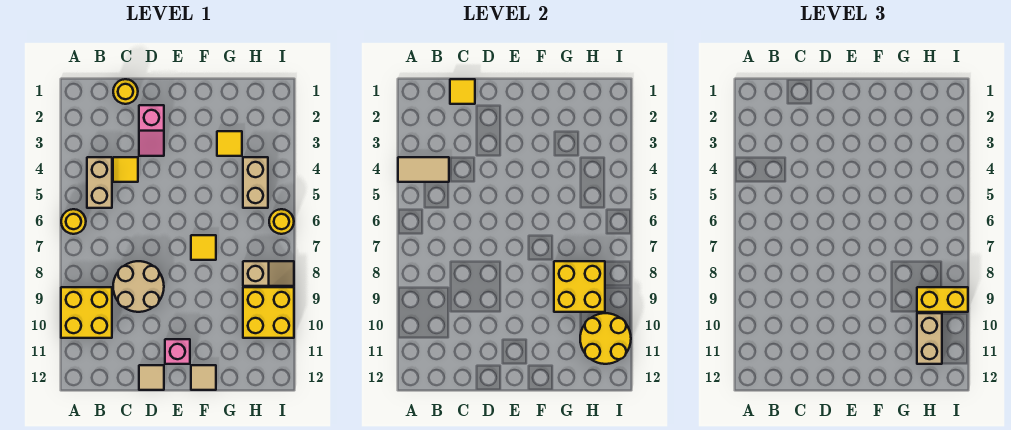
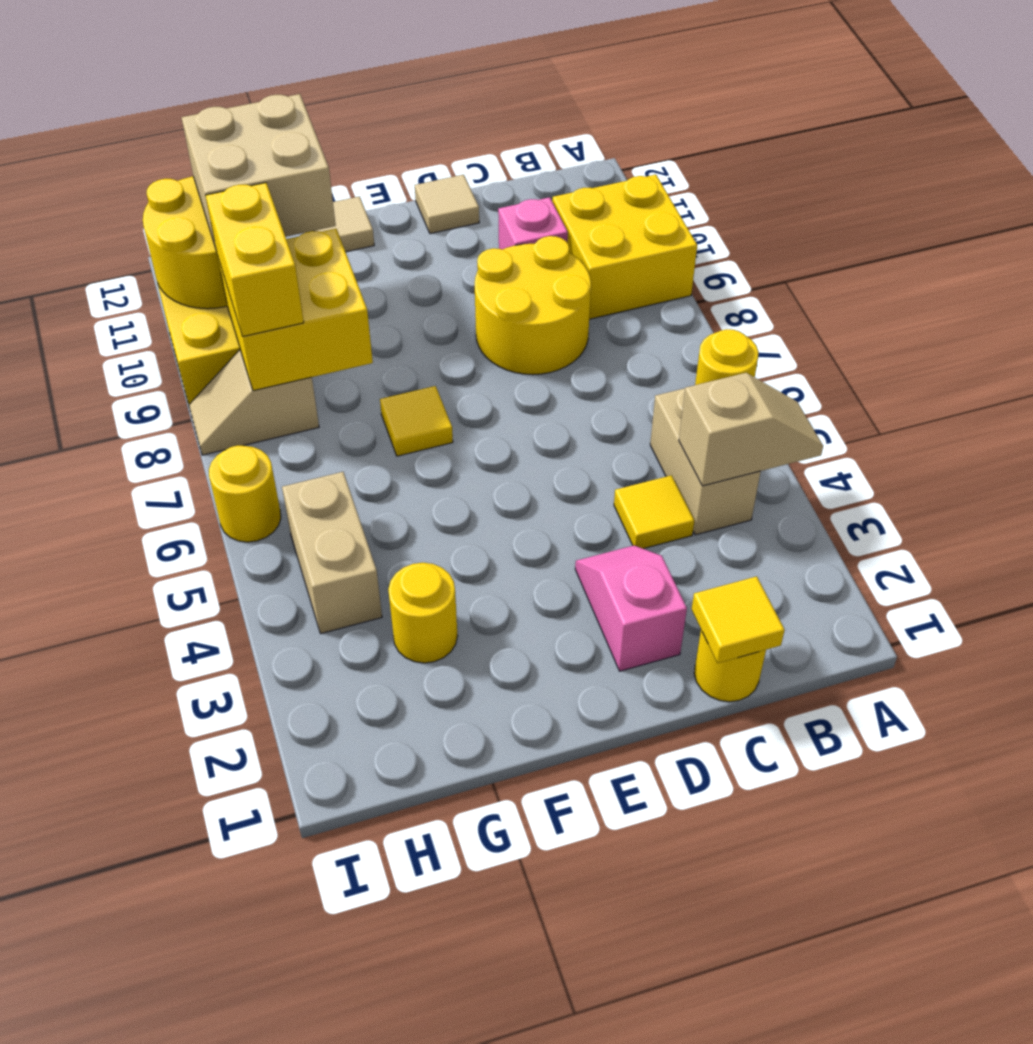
tan 1x2 tile [398,157,449,182] -> tan 1x2 slope [679,373,823,486]
tan 2x2 round brick [113,261,164,312] -> yellow 2x2 round brick [475,236,591,375]
pink 1x1 brick [165,339,190,364] -> pink 1x1 brick moved to [498,197,568,249]
yellow 1x1 tile [217,131,242,156] -> yellow 1x1 round brick [388,563,458,663]
yellow 1x2 brick [917,287,968,312] -> yellow 1x2 brick turned to [205,183,304,337]
tan 1x2 brick [917,313,942,364] -> tan 2x2 brick [181,94,336,248]

